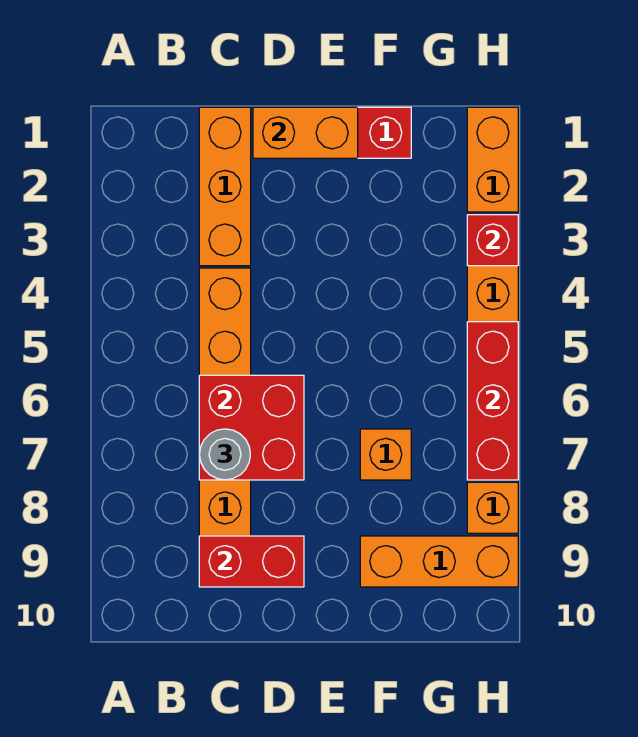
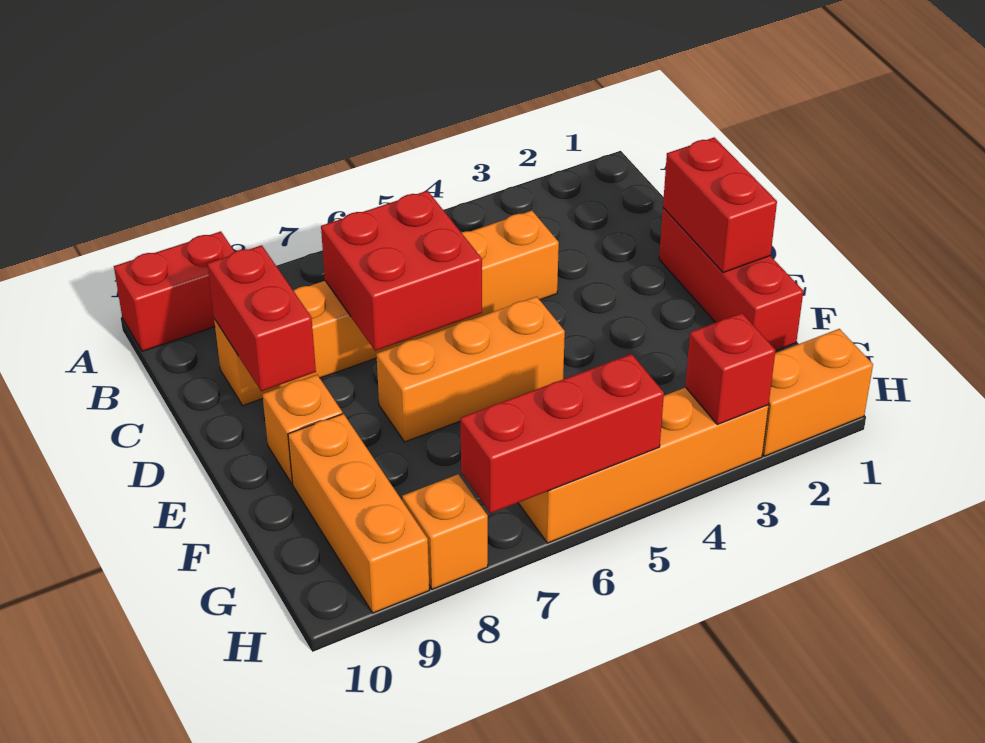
none -> red 1x2 brick [114,231,235,351]
orange 1x3 brick [199,107,251,266] -> orange 1x3 brick moved to [376,296,565,442]
grey 1x1 round brick [200,429,250,480] -> none
orange 1x2 brick [253,107,358,158] -> red 1x2 brick [663,137,777,273]
orange 1x1 brick [360,429,411,480] -> orange 1x1 brick moved to [262,375,342,484]

